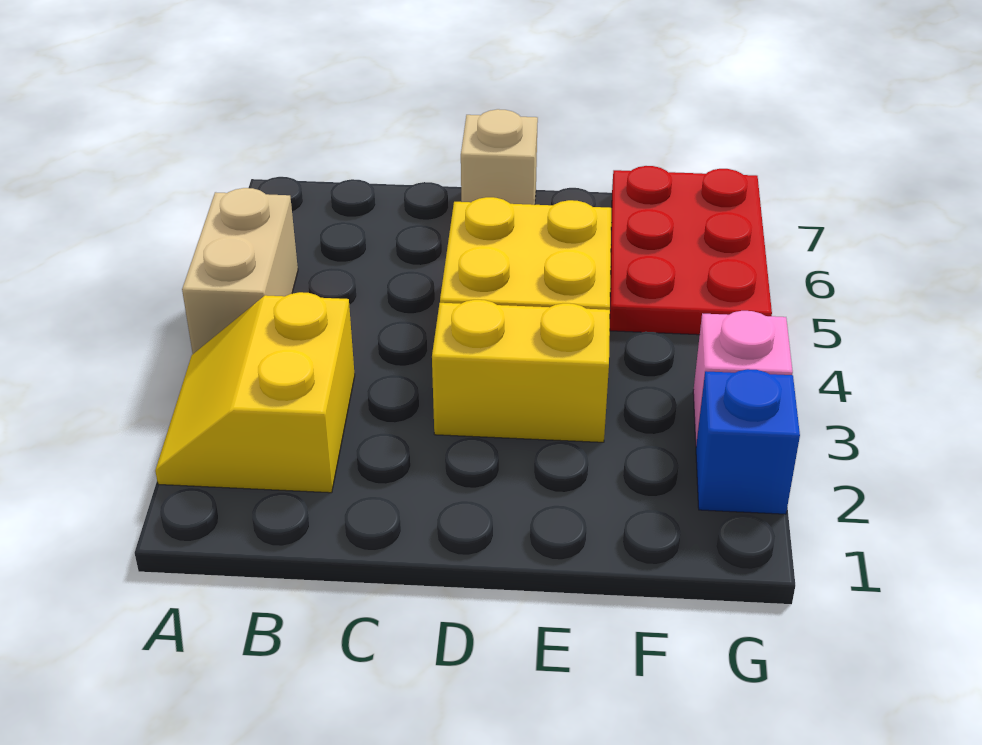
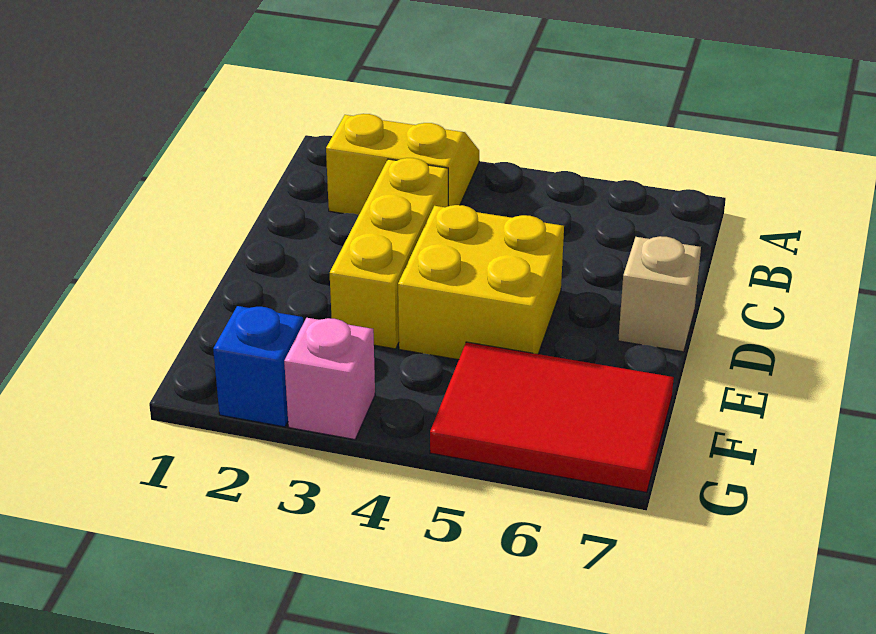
tan 1x2 brick [182,188,298,354] -> none
yellow 1x2 brick [432,300,610,442] -> yellow 1x3 brick [330,158,448,349]
red 2x3 plate [610,166,772,335] -> red 2x3 tile [430,342,674,492]

